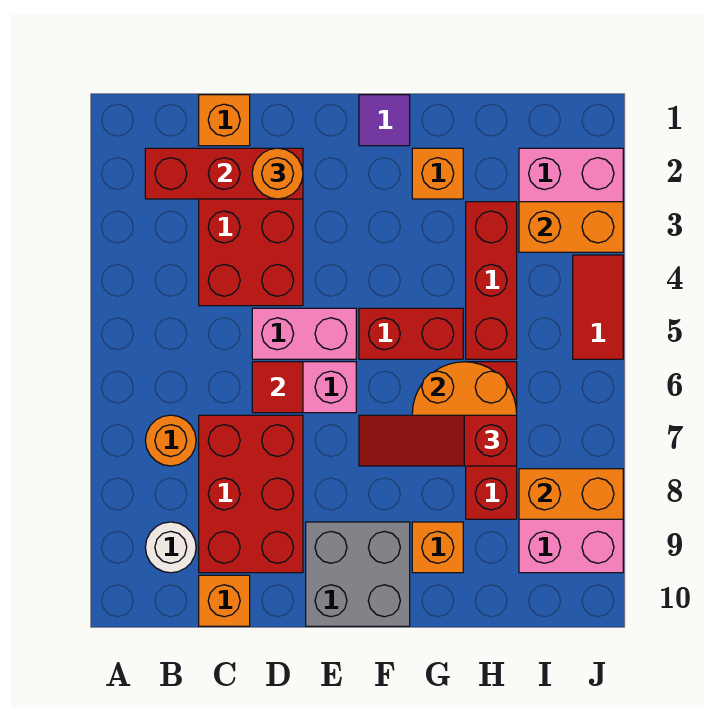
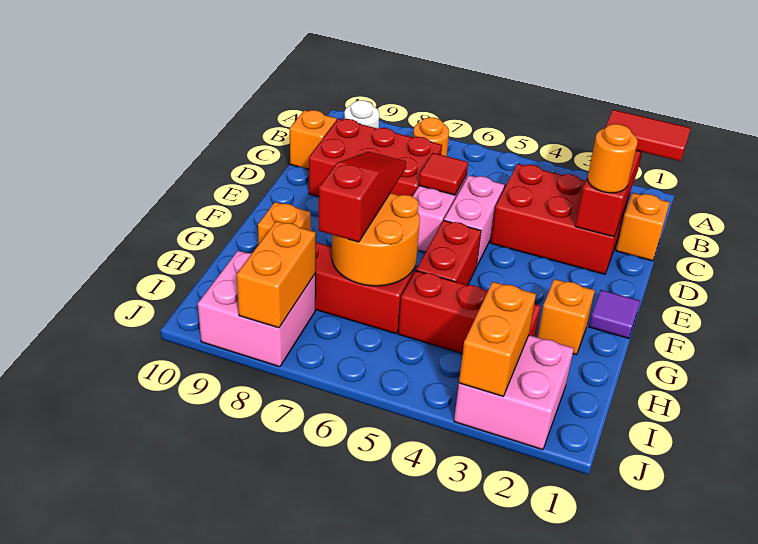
grey 2x2 brick [306,522,410,626] -> none
red 1x2 tile [573,255,623,359] -> red 1x2 tile moved to [605,110,691,161]

